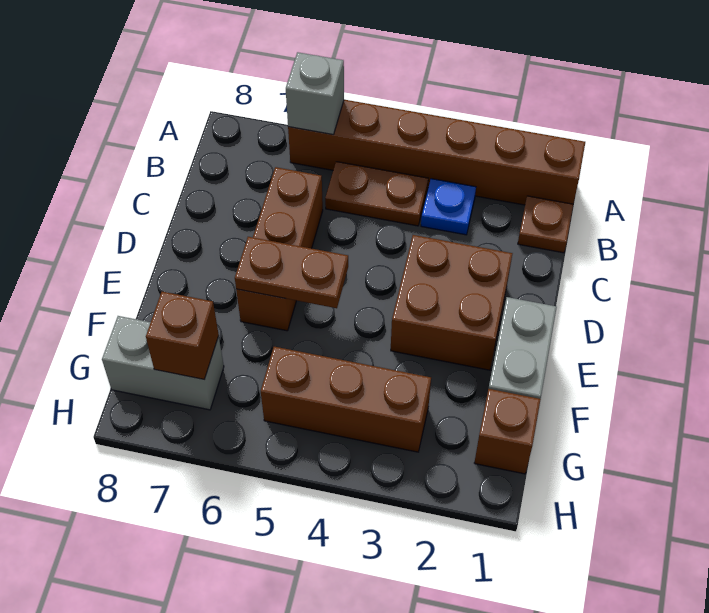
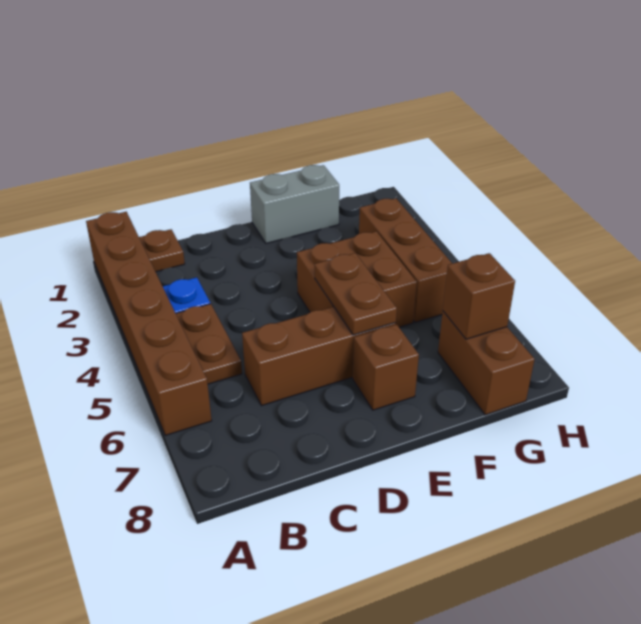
grey 1x1 brick [286,52,344,135] -> none
brown 2x2 brick [391,235,512,370] -> brown 2x2 brick moved to [297,231,417,327]
brown 1x1 brick [474,389,541,474] -> brown 1x1 brick moved to [353,324,419,410]
grey 1x2 brick [102,316,224,410] -> brown 1x2 brick [438,311,535,415]

